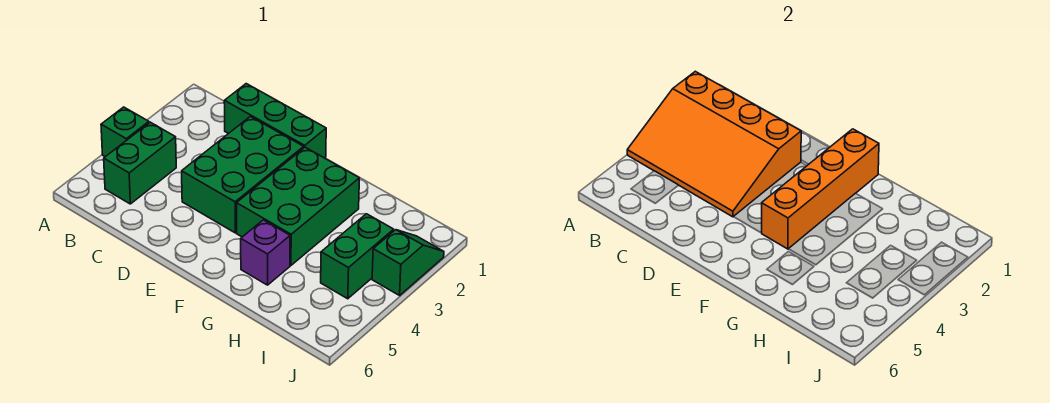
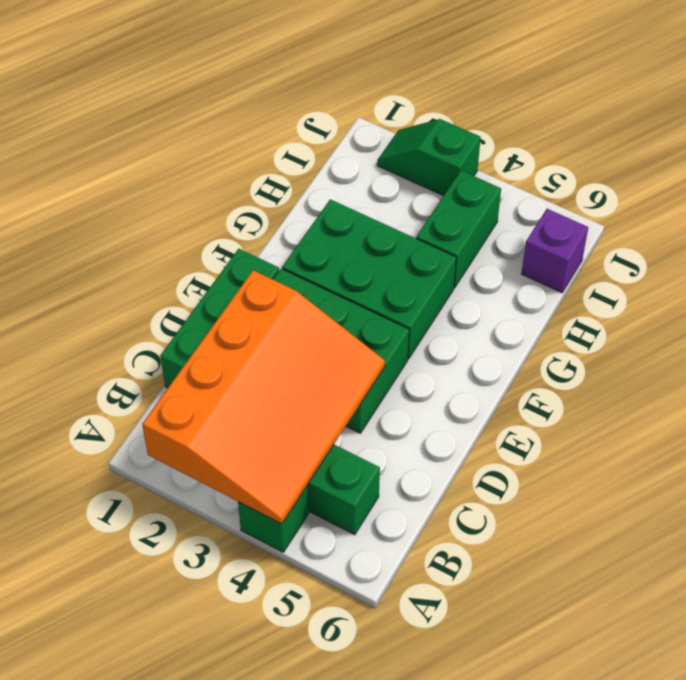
orange 1x4 brick [761,129,879,249] -> none
purple 1x1 brick [241,220,290,285] -> purple 1x1 brick moved to [521,209,588,293]
green 1x2 brick [321,214,394,299] -> green 1x2 brick turned to [416,171,501,288]

